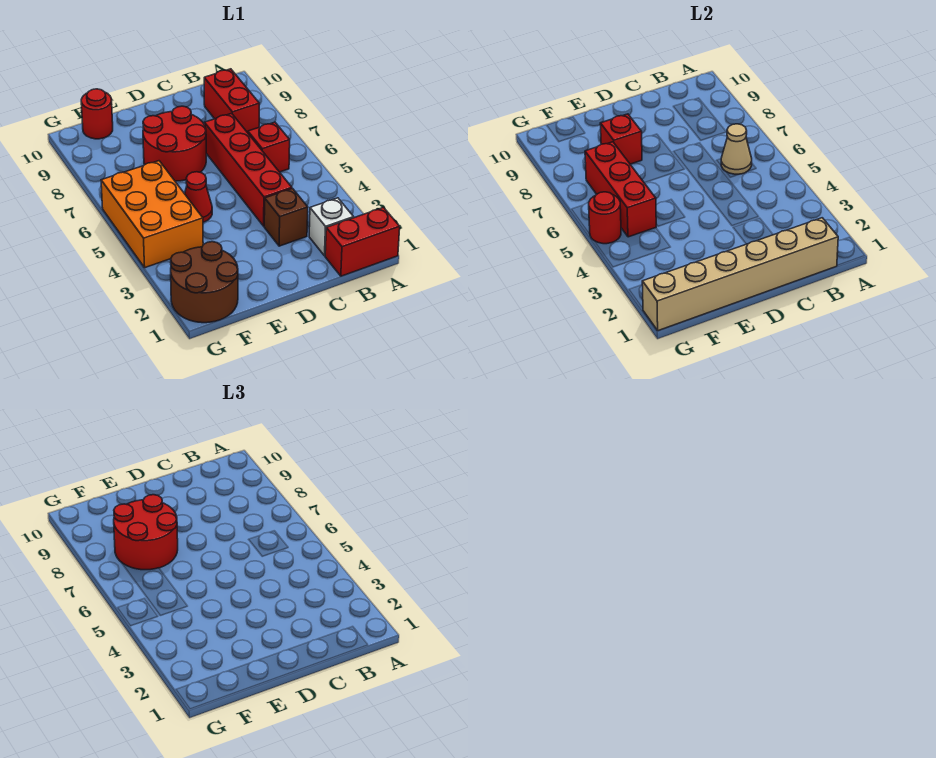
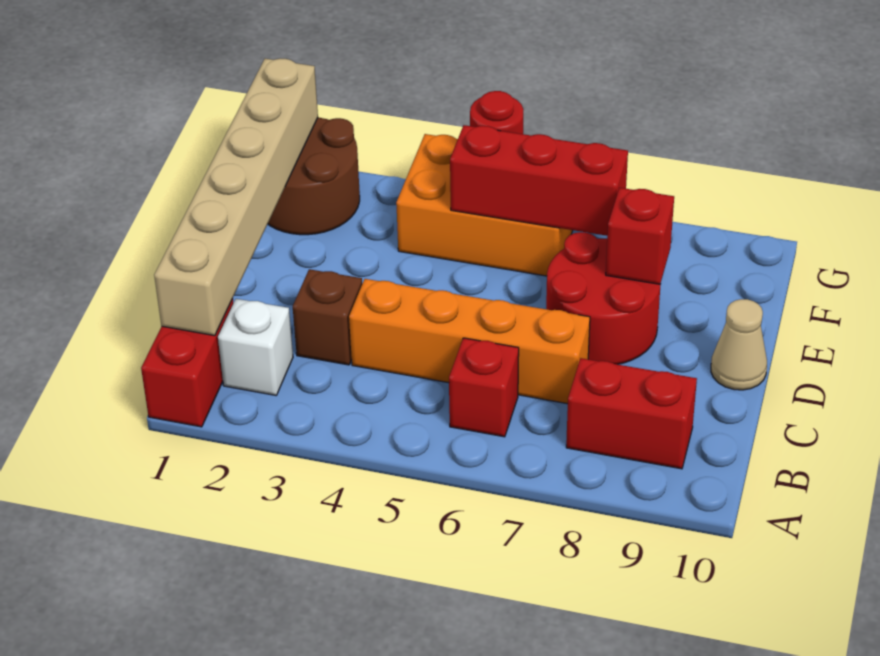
tan 1x1 cone [721,124,752,175] -> tan 1x1 cone moved to [711,299,767,390]
red 1x4 brick [204,113,292,226] -> orange 1x4 brick [349,279,590,404]
red 1x1 cone [185,172,212,222] -> none
red 2x2 round brick [114,495,178,570] -> none
red 1x1 round brick [81,89,113,139] -> none

